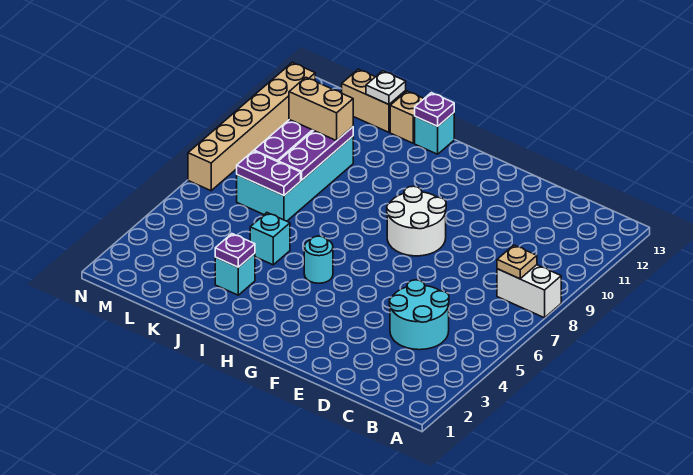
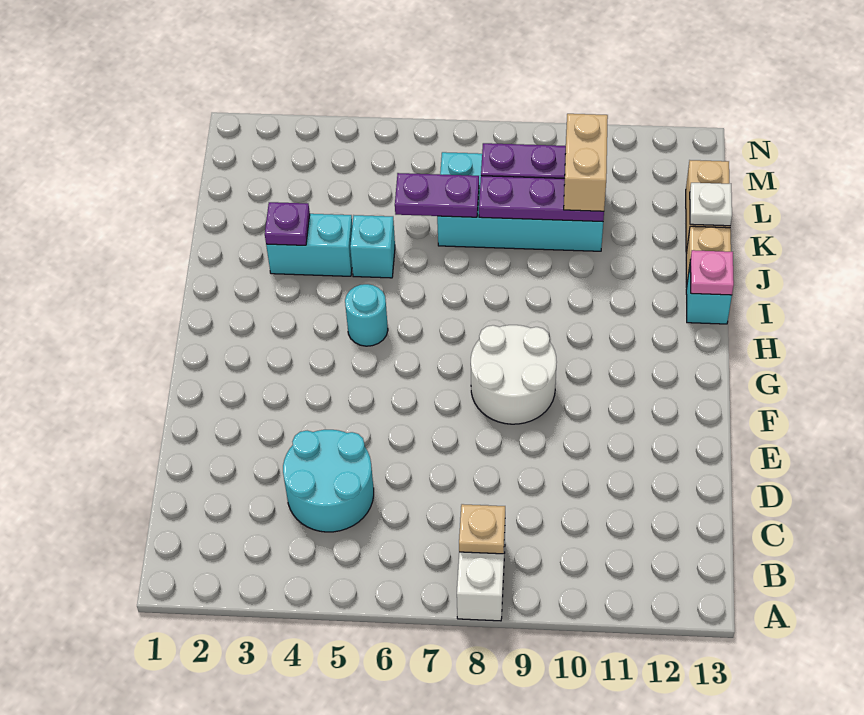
purple 1x1 plate [415,93,454,126] -> pink 1x1 plate [690,250,734,295]
cyan 1x1 brick [215,253,255,295] -> cyan 1x2 brick [266,214,352,276]
purple 1x2 plate [237,151,301,196] -> purple 1x2 plate turned to [395,173,479,217]
tan 1x6 brick [188,62,315,191] -> none

